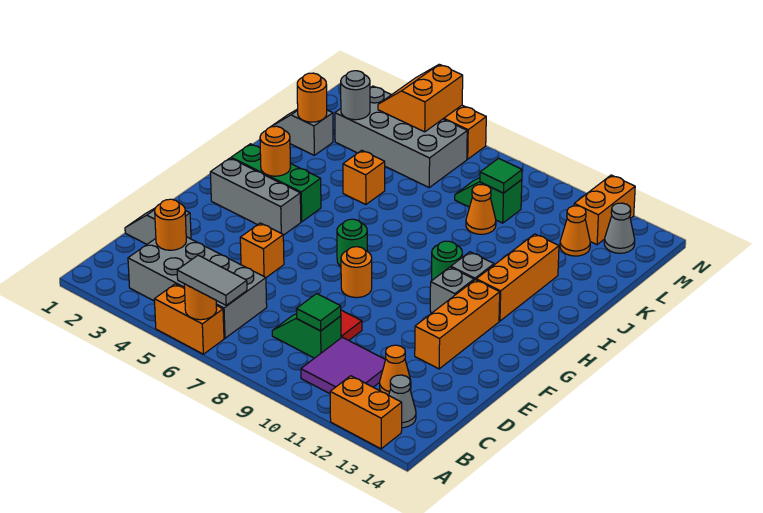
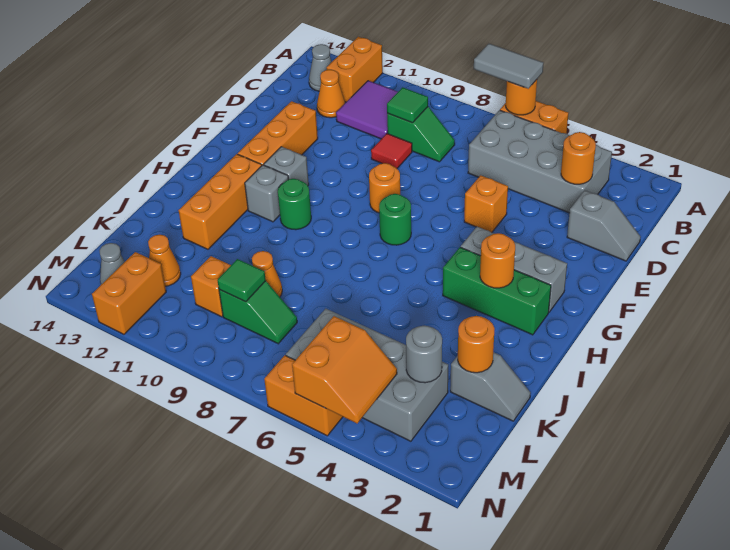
orange 1x2 brick [330,376,402,449] -> orange 1x2 brick turned to [326,37,383,102]
orange 1x1 brick [343,150,385,205] -> orange 1x1 brick moved to [191,256,231,317]

